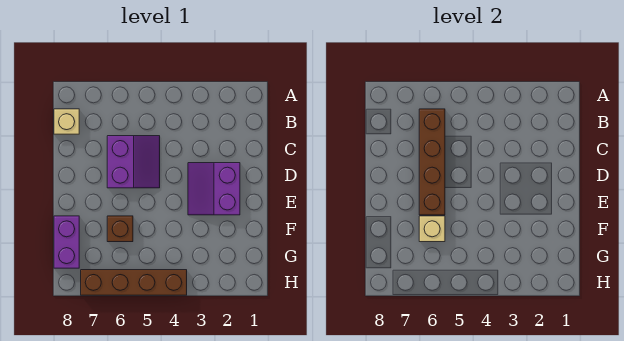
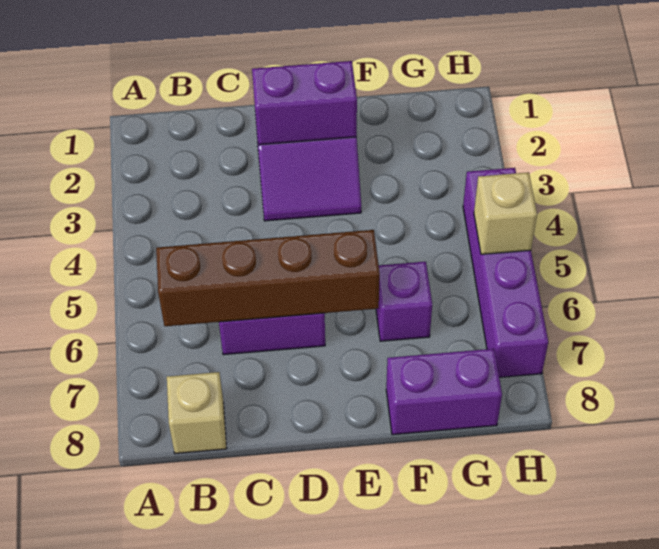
none -> purple 1x2 brick [252,61,357,145]
brown 1x1 brick [107,216,133,242] -> purple 1x1 brick [376,262,432,341]
tan 1x1 brick [419,216,445,242] -> tan 1x1 brick moved to [474,172,537,254]
brown 1x4 brick [81,270,187,295] -> purple 1x4 brick [463,168,548,377]

